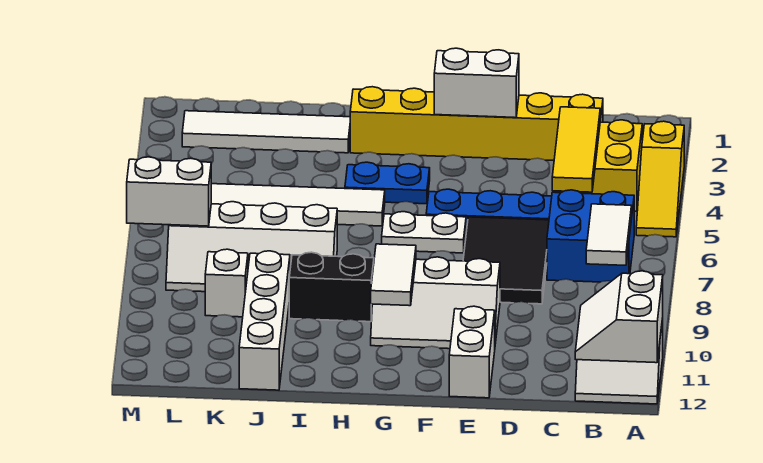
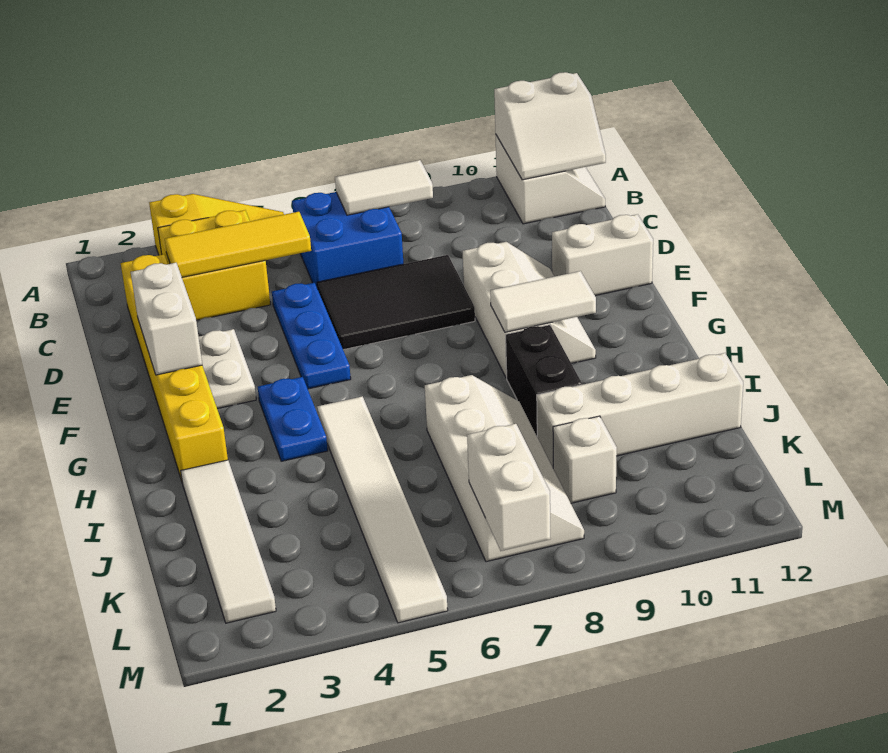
white 1x2 plate [382,212,466,253] -> white 1x2 plate moved to [199,329,256,409]

